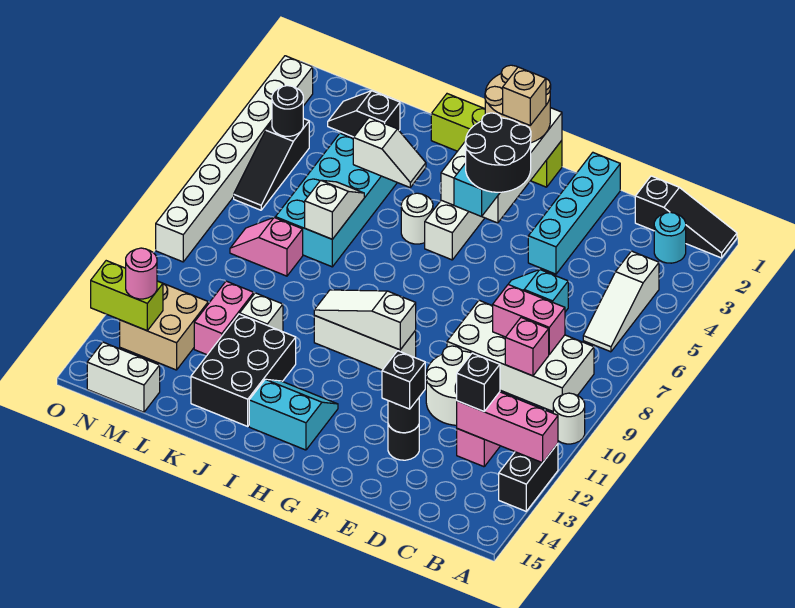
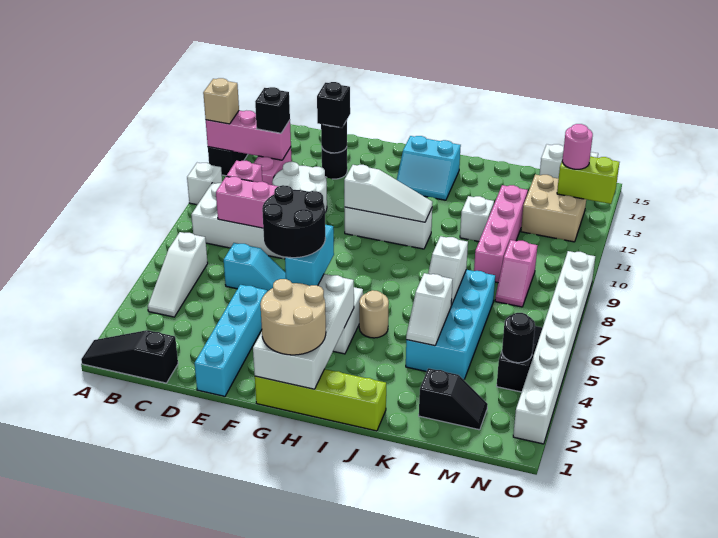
white 1x1 round brick [553,393,585,444] -> white 1x1 brick [187,163,222,205]
cyan 1x1 round brick [654,212,686,263] -> none
white 1x3 slope [583,251,659,352] -> white 1x3 slope turned to [148,232,208,317]
tan 1x1 brick [503,67,546,125] -> tan 1x1 brick moved to [203,78,239,124]
white 1x1 round brick [401,193,433,244] -> tan 1x1 round brick [359,290,389,338]
white 1x2 slope [353,118,426,187] -> white 1x2 slope turned to [406,273,453,346]
black 2x3 brick [191,314,296,426] -> none
pink 1x2 slope [230,218,303,276] -> pink 1x2 slope turned to [495,240,537,307]
pink 1x2 brick [194,281,254,355] -> pink 1x4 brick [474,185,528,283]

